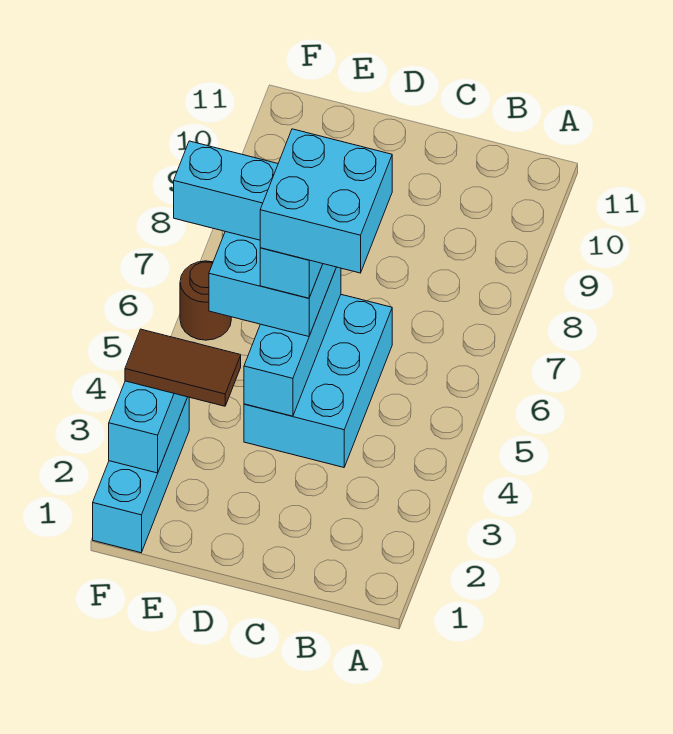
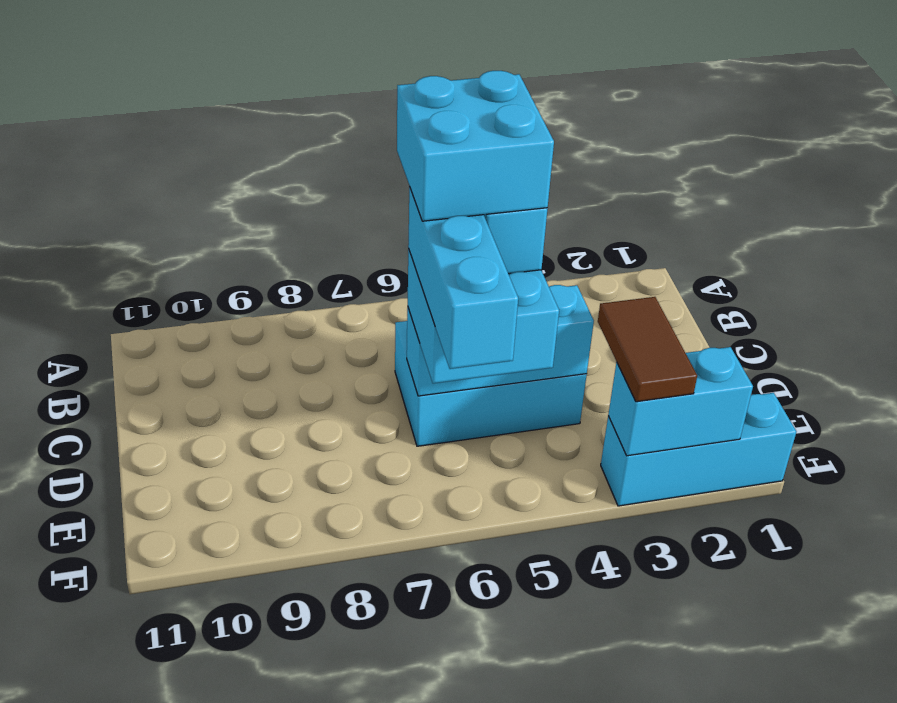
brown 1x1 round brick [180,261,231,340] -> none

